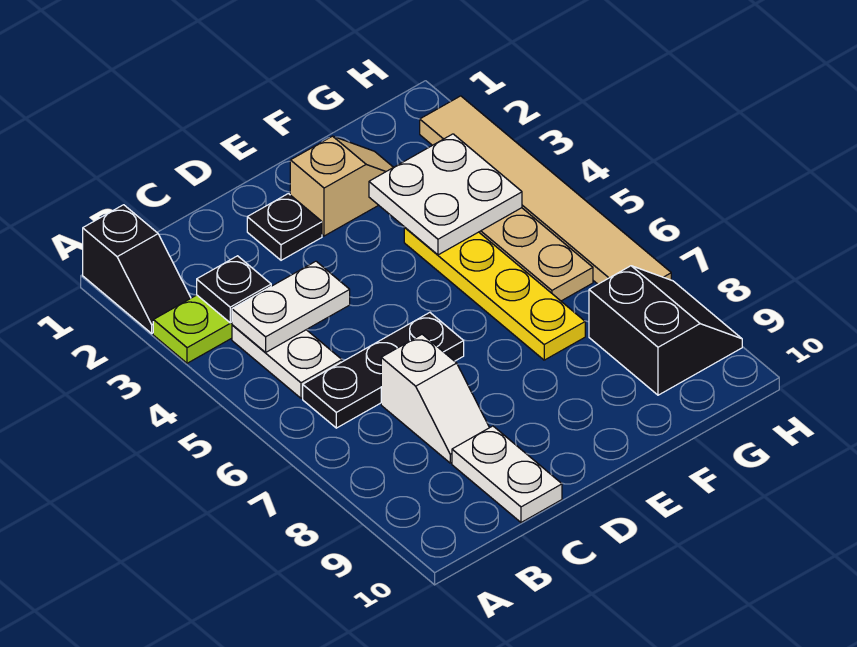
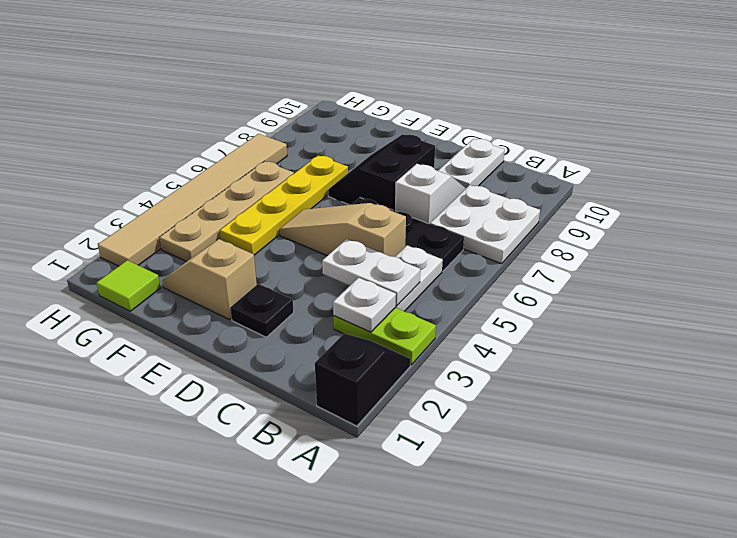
black 1x1 plate [197,256,271,323] -> white 1x1 plate [333,278,396,332]
none -> tan 1x3 slope [280,203,406,257]
white 2x2 plate [369,134,522,255] -> white 2x2 plate moved to [430,185,540,264]
none -> lime 1x1 tile [97,260,160,311]
black 2x2 slope [589,266,742,395] -> black 2x2 slope moved to [328,134,435,211]

